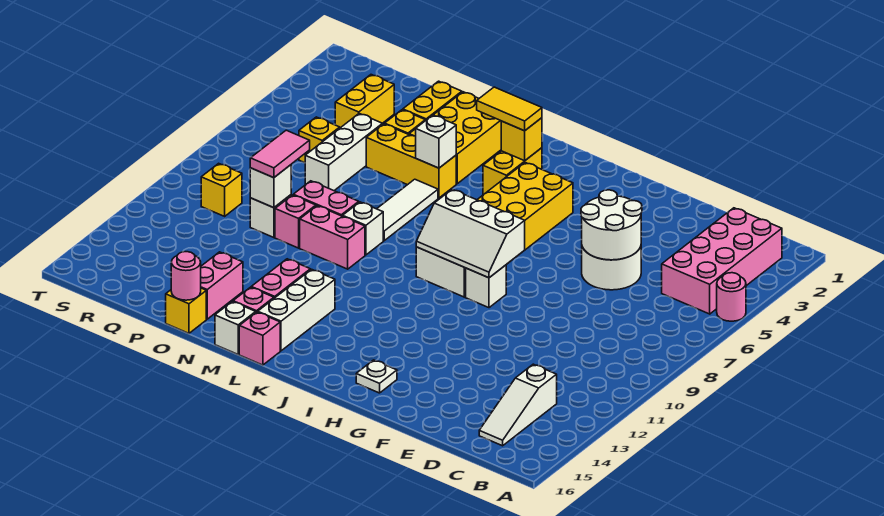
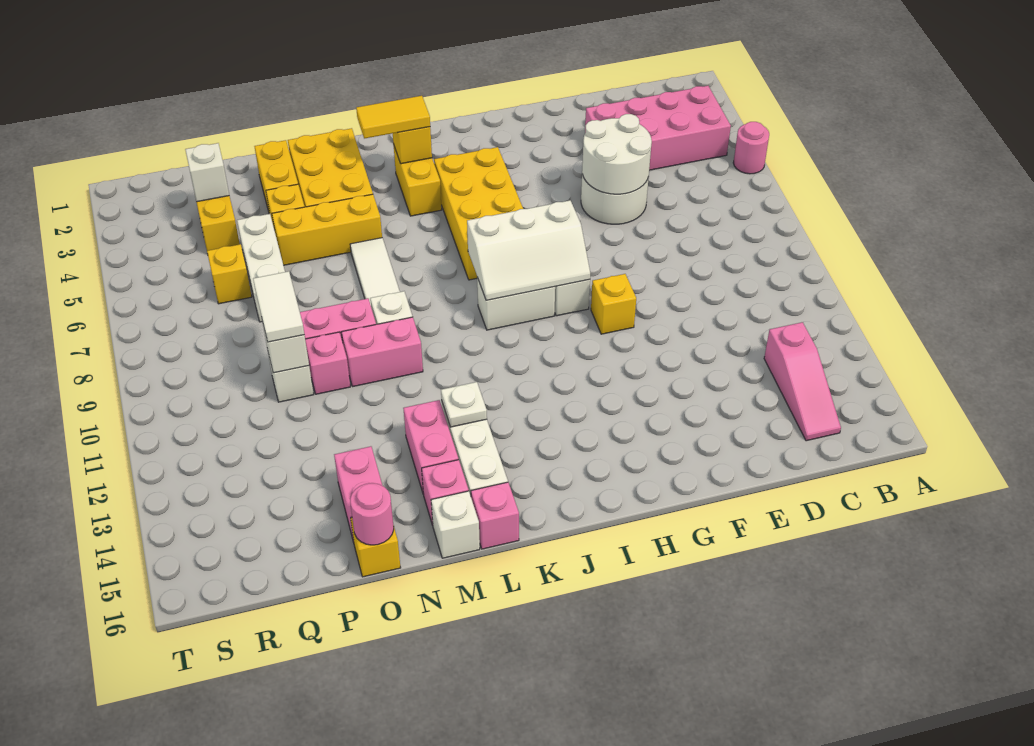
pink 2x4 brick [662,208,782,314] -> pink 2x4 brick turned to [585,86,731,170]
white 1x3 slope [479,364,557,446] -> pink 1x3 slope [764,322,841,441]
white 1x1 plate [356,360,397,393] -> white 1x1 plate moved to [441,382,487,427]
white 1x1 brick [416,115,456,168] -> white 1x1 brick moved to [185,143,229,202]
pink 1x2 tile [250,130,310,178] -> white 1x2 tile [253,271,304,342]
yellow 1x1 brick [201,163,242,216] -> yellow 1x1 brick moved to [591,274,636,334]

